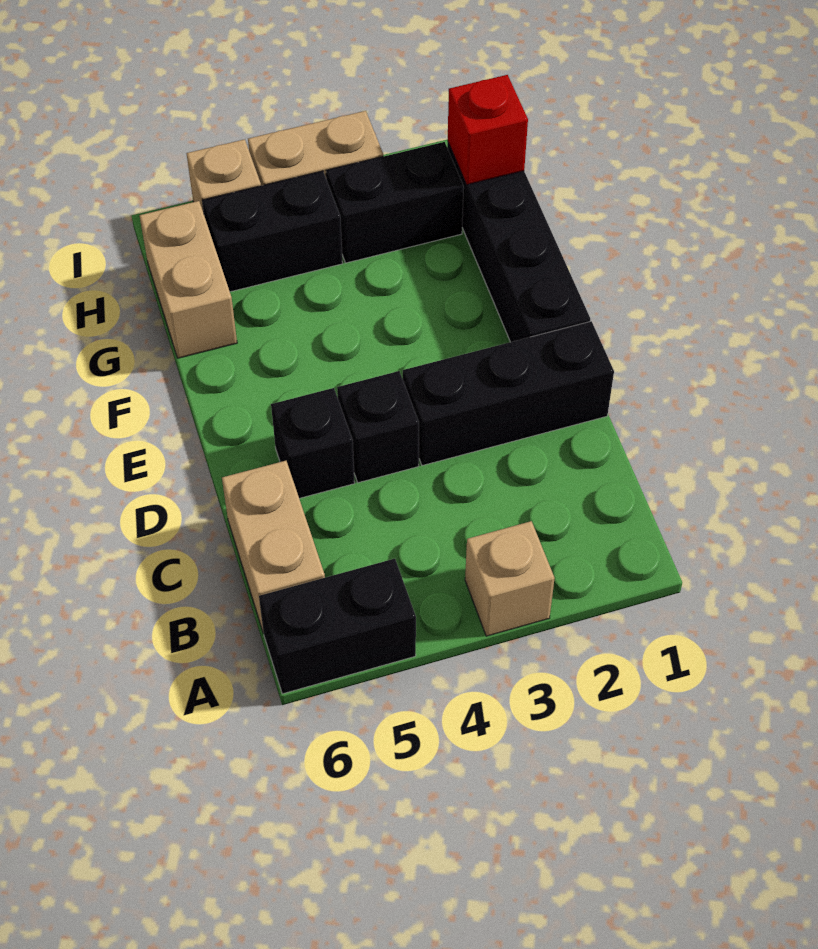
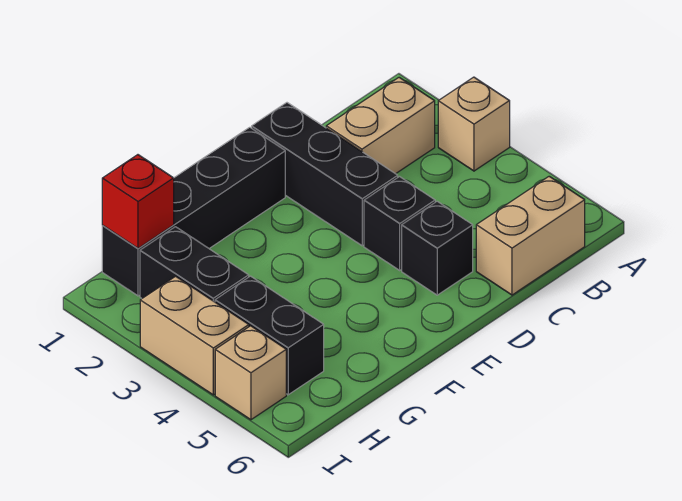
black 1x2 brick [259,559,416,694] -> none
tan 1x2 brick [139,201,237,358] -> tan 1x2 brick moved to [326,77,435,174]

